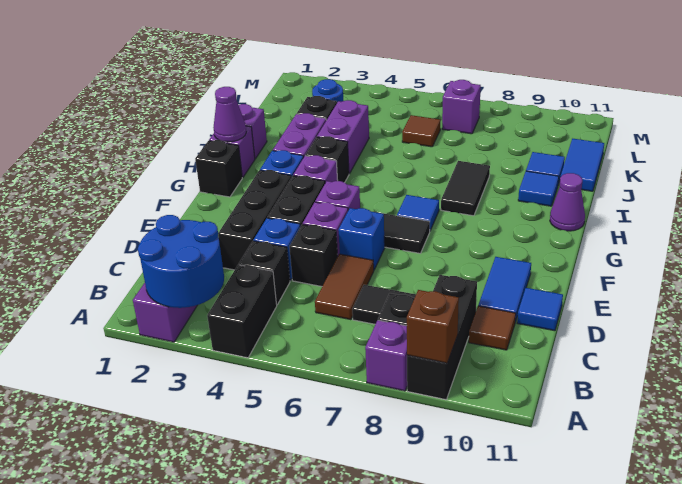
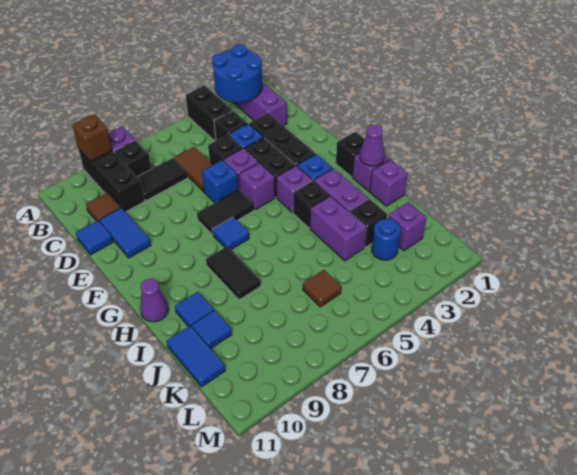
purple 1x1 brick [442,80,481,134] -> purple 1x1 brick moved to [388,202,427,251]

